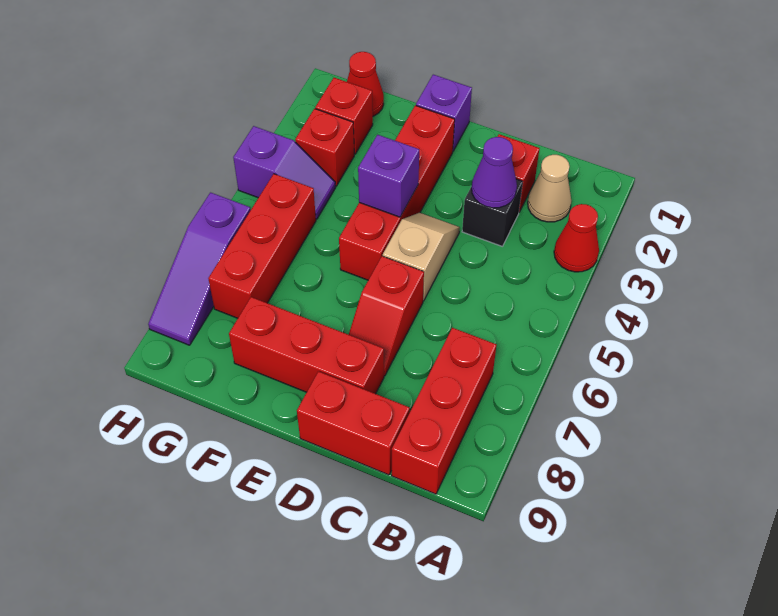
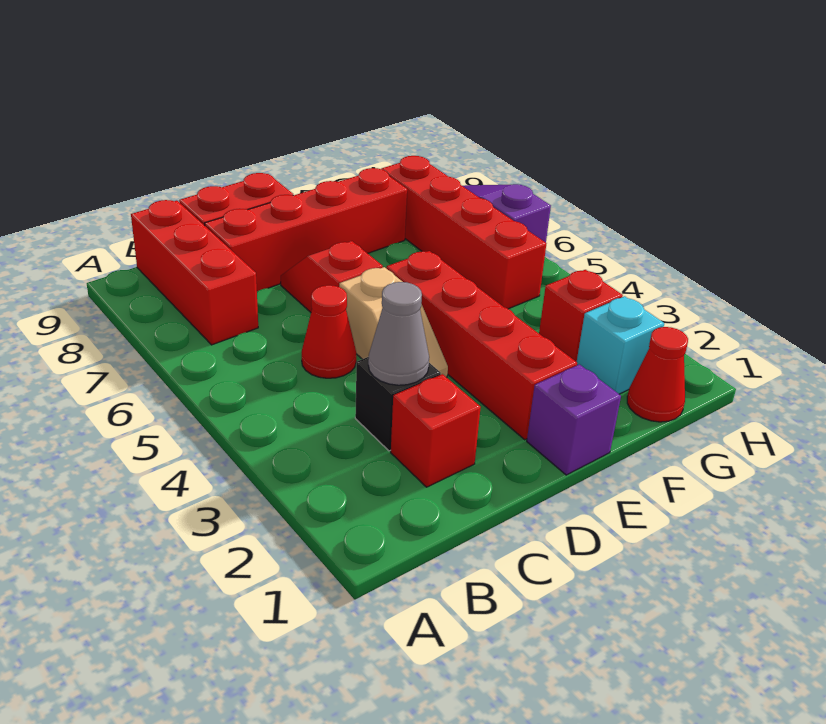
red 1x1 cone [554,204,599,272] -> red 1x1 cone moved to [302,285,356,378]
tan 1x1 cone [528,155,572,222] -> none
purple 1x1 cone [472,137,517,208] -> grey 1x1 cone [368,282,429,385]
red 1x3 brick [229,297,384,394] -> red 1x4 brick [205,168,407,291]
purple 1x1 brick [358,135,419,217] -> none
red 1x1 brick [315,78,373,154] -> cyan 1x1 brick [577,296,664,394]
purple 1x2 slope [233,126,335,219] -> none
red 1x3 brick [208,174,316,318] -> red 1x4 brick [382,156,546,309]

